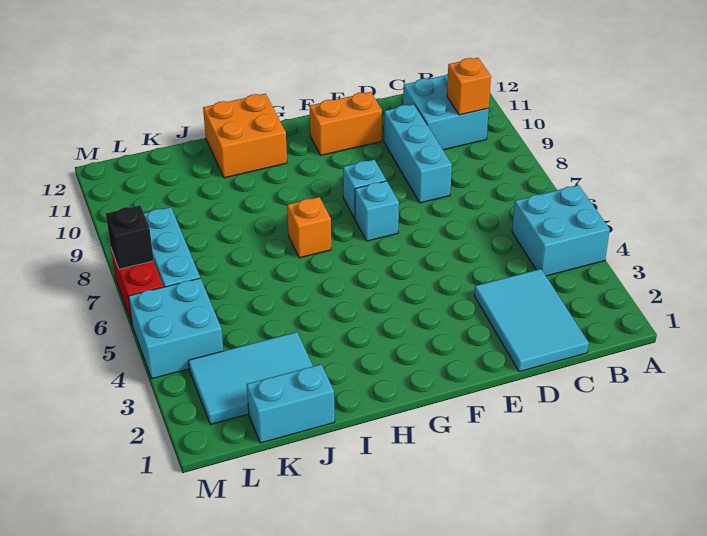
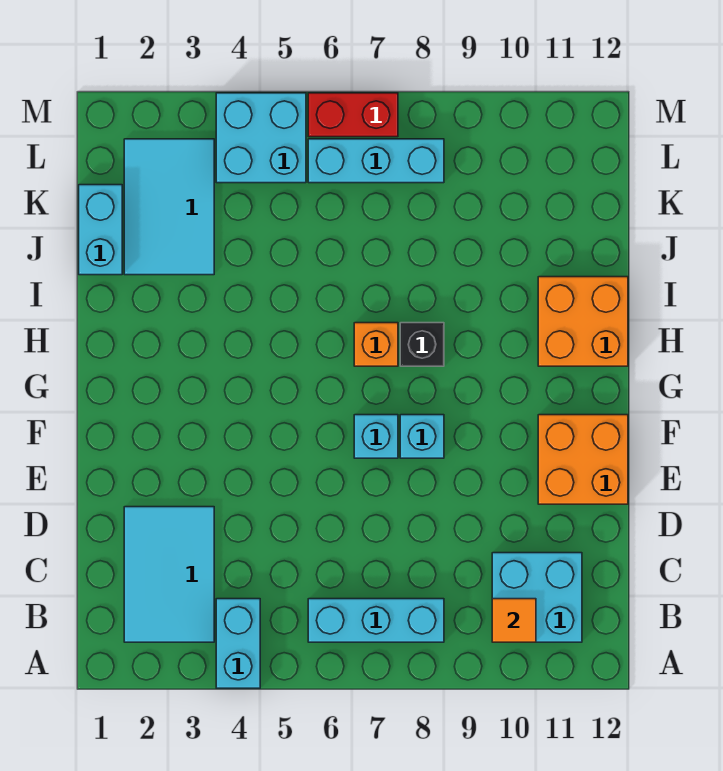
cyan 2x2 brick [512,185,610,276] -> cyan 1x2 brick [216,599,260,688]
orange 1x1 brick [447,58,491,115] -> orange 1x1 tile [492,599,536,642]
cyan 2x3 tile [474,269,589,372] -> cyan 2x3 tile turned to [124,507,214,642]
cyan 1x3 brick [384,104,452,203] -> cyan 1x3 brick moved to [308,599,444,642]
orange 1x2 brick [309,92,382,155] -> orange 2x2 brick [538,415,628,504]
black 1x1 brick [106,205,154,269] -> black 1x1 brick moved to [400,323,444,366]

